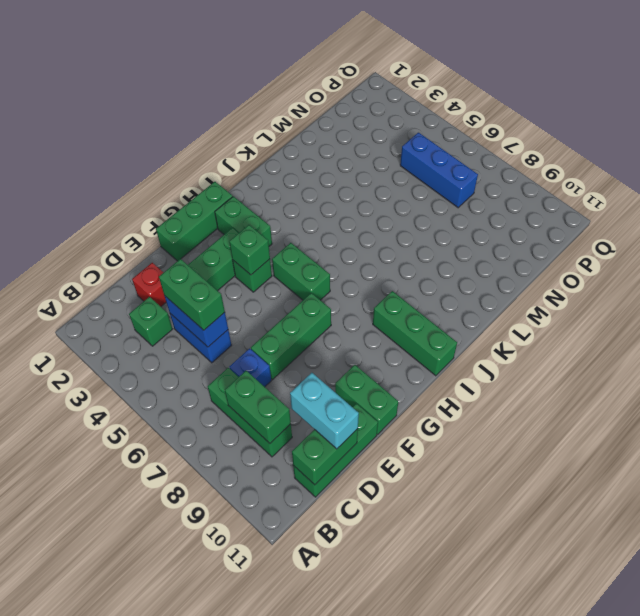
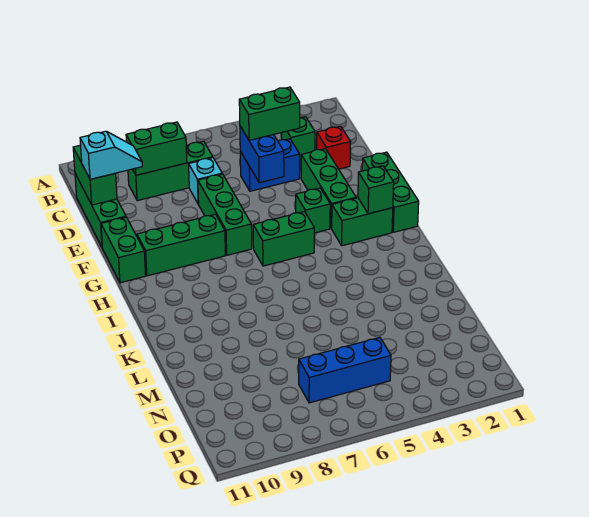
blue 1x2 brick [165,296,228,347] -> blue 1x2 brick turned to [240,126,284,183]
blue 1x1 brick [229,348,271,387] -> cyan 1x1 brick [189,158,222,204]
cyan 1x2 brick [290,373,359,449] -> cyan 1x2 slope [80,131,142,179]
green 1x2 brick [335,365,398,434] -> green 1x2 brick turned to [101,217,146,283]
green 1x1 brick [229,225,270,275] -> green 1x1 brick moved to [358,166,394,214]
green 1x3 brick [373,291,457,376] -> green 1x3 brick moved to [137,214,225,276]

